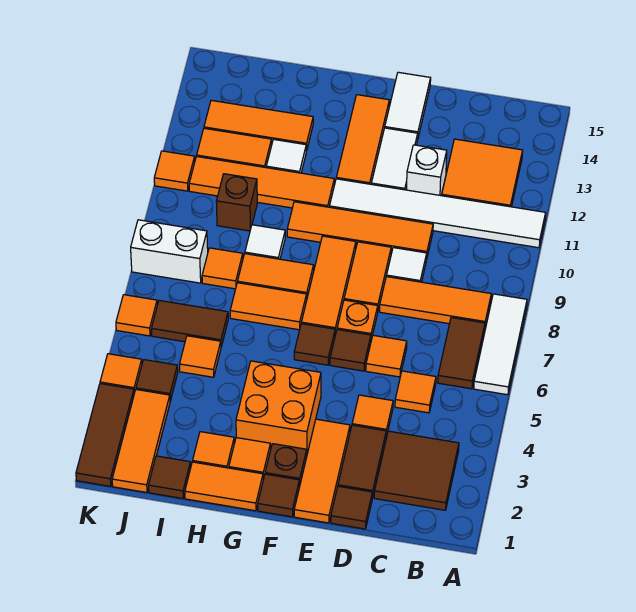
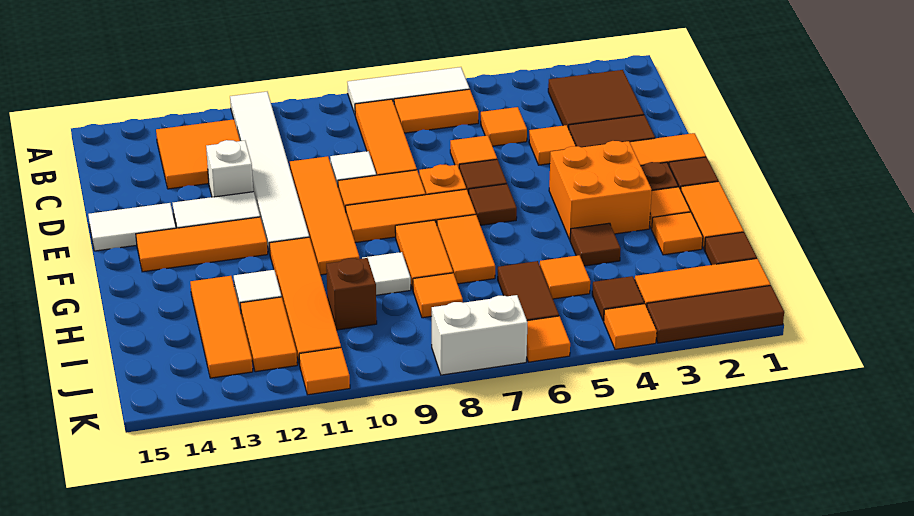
brown 1x2 tile [438,318,485,389] -> orange 1x2 tile [394,89,479,133]
brown 1x1 tile [331,486,372,529] -> brown 1x1 tile moved to [570,223,621,266]
white 1x2 brick [131,220,208,283] -> white 1x2 brick turned to [432,295,528,375]

